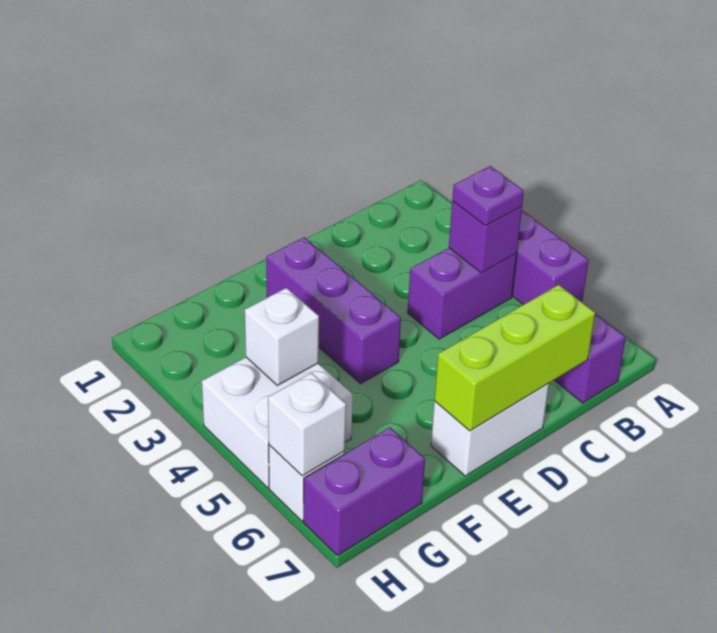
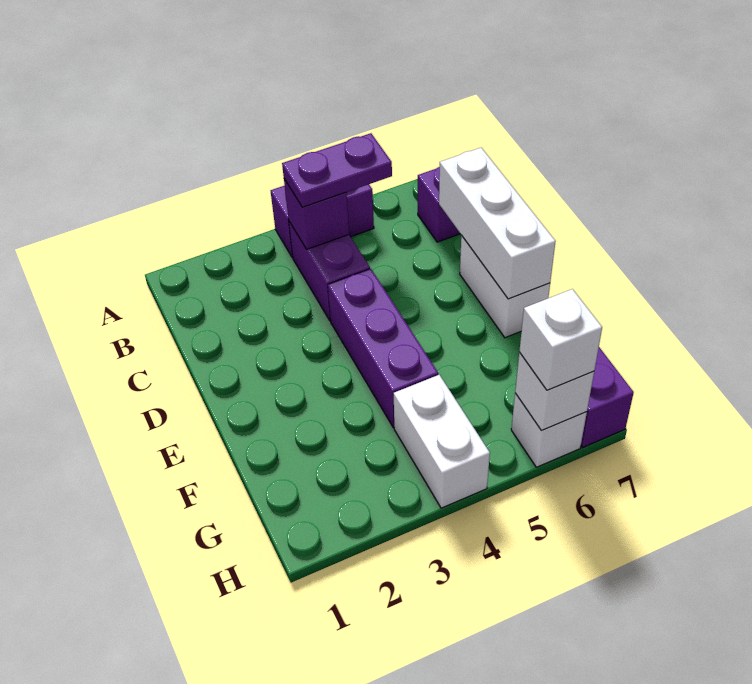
purple 1x1 plate [452,166,524,226] -> purple 1x2 plate [282,133,392,207]
lime 1x3 brick [434,285,595,431] -> white 1x3 brick [439,148,556,299]
purple 1x3 brick [266,237,401,384] -> purple 1x3 brick turned to [328,269,438,428]
white 2x2 brick [202,357,353,488] -> white 1x2 brick [394,375,490,508]
white 1x1 brick [245,288,319,385] -> white 1x1 brick moved to [519,289,602,390]

